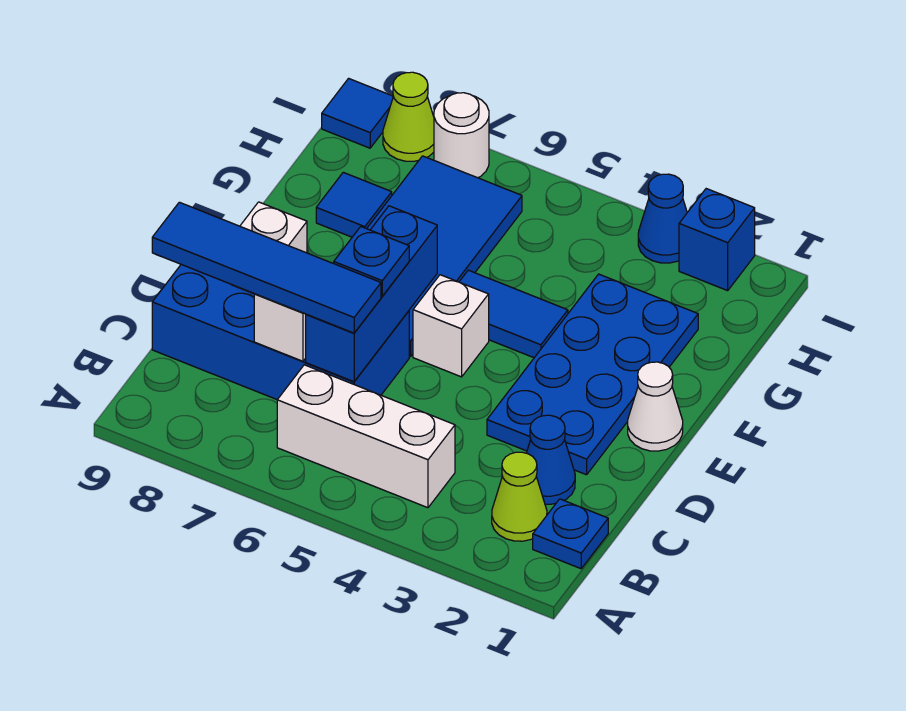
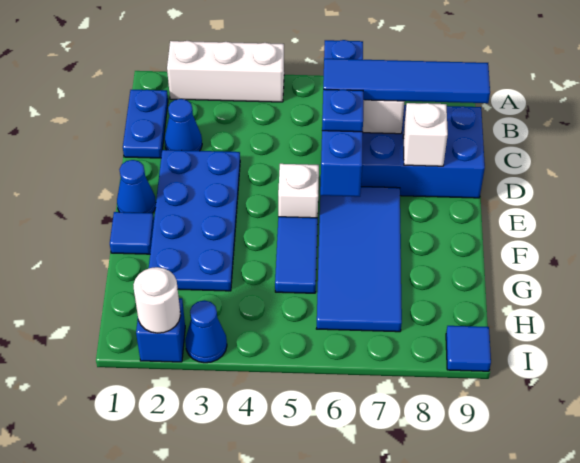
blue 1x1 plate [533,499,608,569] -> blue 1x2 plate [123,90,168,158]
lime 1x1 cone [492,452,547,541] -> none
white 1x3 brick [277,365,455,508] -> white 1x3 brick moved to [167,41,284,102]
blue 1x3 brick [306,206,437,382] -> blue 1x4 brick [320,40,363,197]
white 1x1 cone [628,362,683,451] -> blue 1x1 cone [117,160,156,213]
blue 1x2 tile [459,270,568,358] -> blue 1x2 tile turned to [275,217,318,293]
blue 1x1 tile [316,172,392,237] -> blue 1x1 tile moved to [110,212,154,254]
white 1x1 round brick [434,93,489,178] -> white 1x1 round brick moved to [133,267,181,333]
lime 1x1 cone [383,72,434,161] -> none

